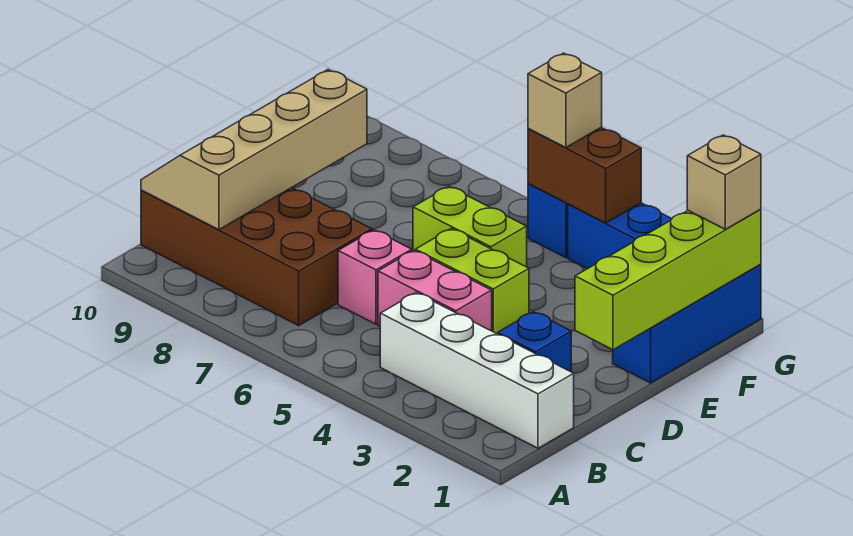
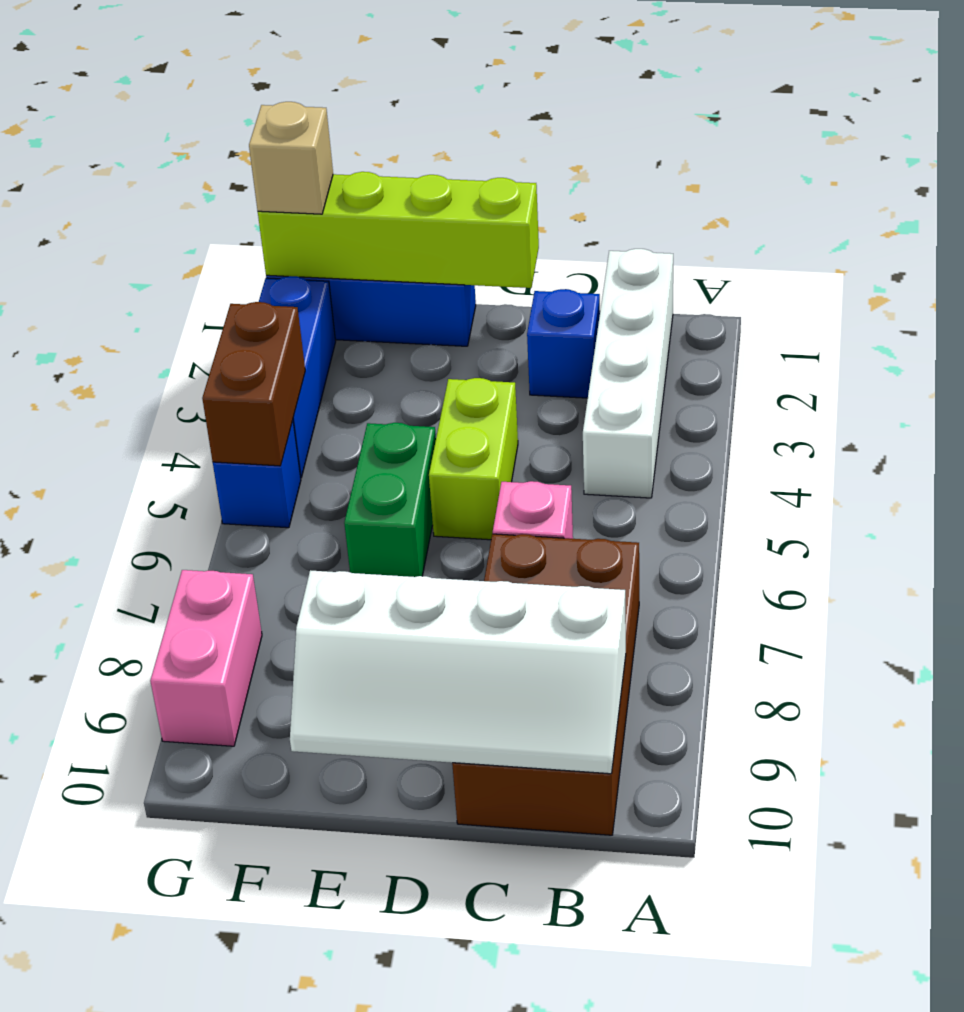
tan 2x4 slope [141,70,367,230] -> white 2x4 slope [290,570,626,774]
pink 1x2 brick [378,250,492,331] -> pink 1x2 brick moved to [150,570,262,746]
lime 1x2 brick [413,186,527,267] -> green 1x2 brick [344,423,436,577]
tan 1x1 brick [528,53,602,148] -> none

